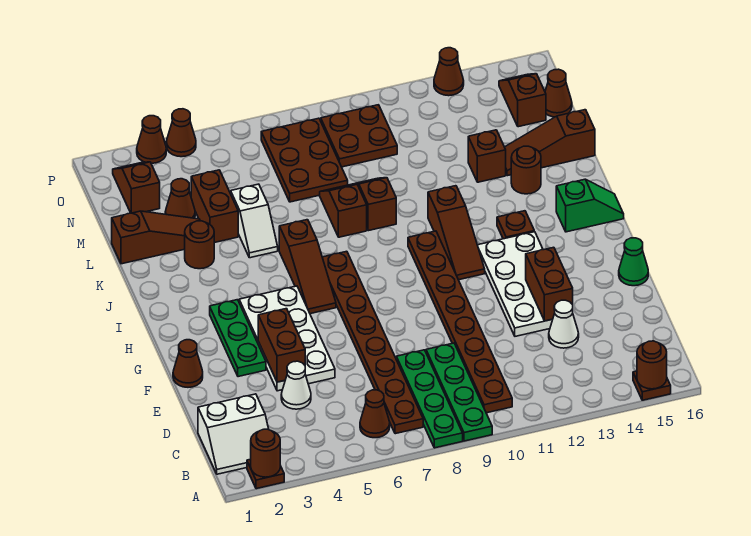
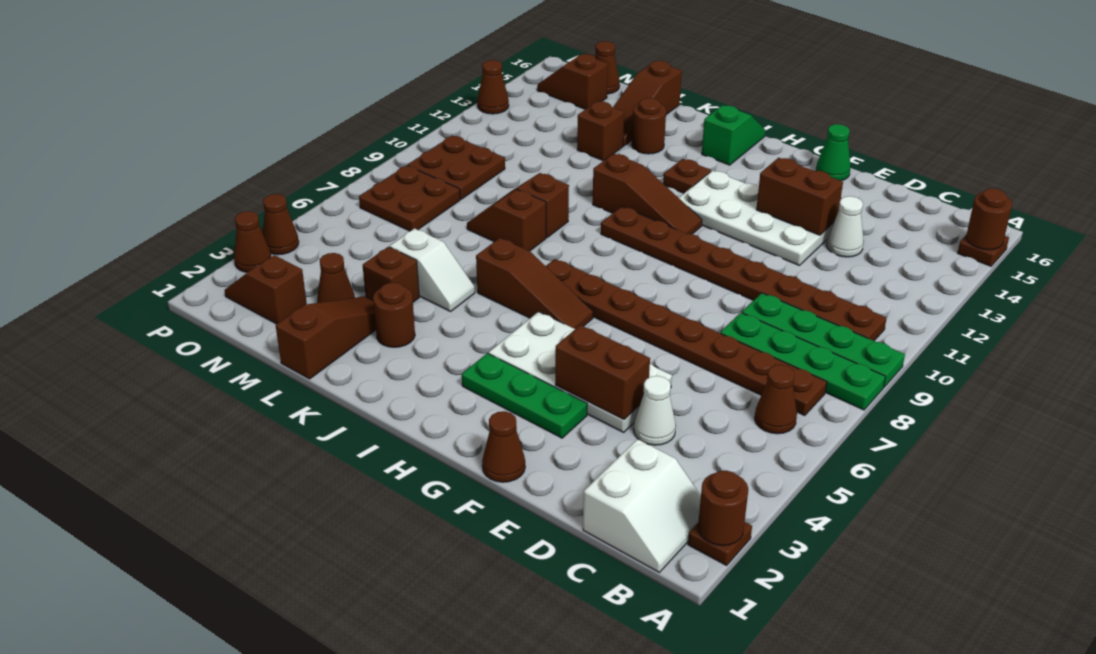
brown 1x2 brick [191,170,238,243] -> brown 1x1 brick [363,247,419,302]
brown 2x3 plate [261,118,348,202] -> brown 2x2 plate [359,165,460,231]

